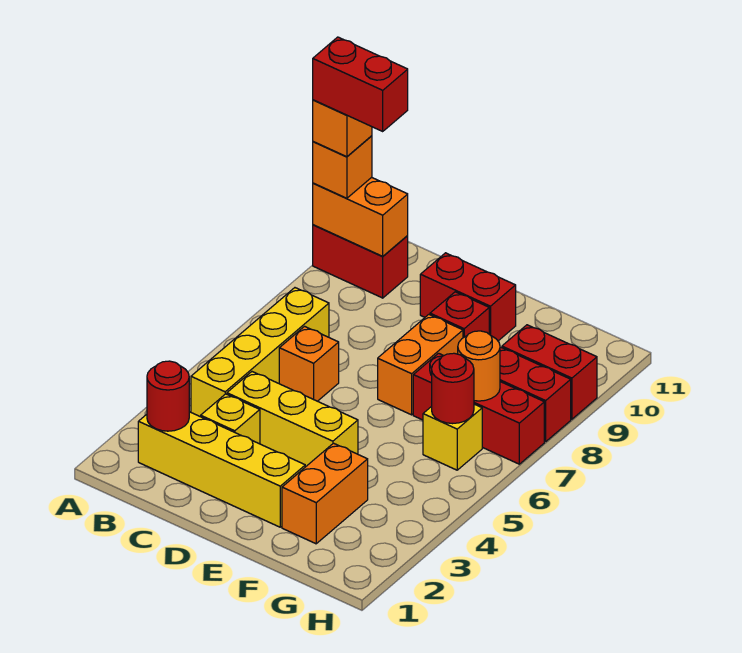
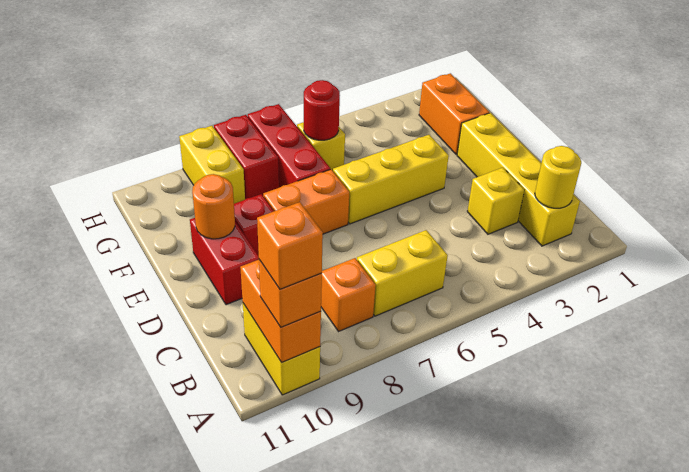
red 1x2 brick [313,225,408,298] -> yellow 1x2 brick [243,303,320,395]
red 1x2 brick [313,37,408,131] -> none
red 1x1 round brick [147,361,189,431] -> yellow 1x1 round brick [535,146,581,208]
yellow 1x4 brick [191,288,329,417] -> yellow 1x2 brick [357,230,448,316]
yellow 1x3 brick [227,372,358,467] -> yellow 1x3 brick turned to [333,135,449,224]
orange 1x1 brick [279,326,339,401] -> orange 1x1 brick moved to [321,258,376,331]
orange 1x2 brick [282,443,368,544] -> orange 1x2 brick turned to [419,73,489,155]
orange 1x1 round brick [458,331,500,401] -> orange 1x1 round brick moved to [192,174,235,239]
red 1x2 brick [502,325,597,419] -> yellow 1x2 brick [179,126,245,204]

